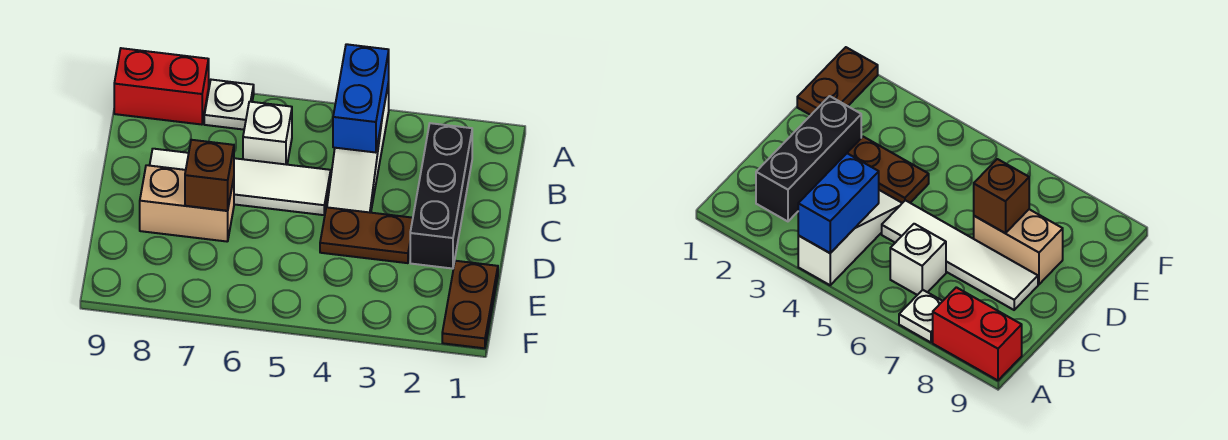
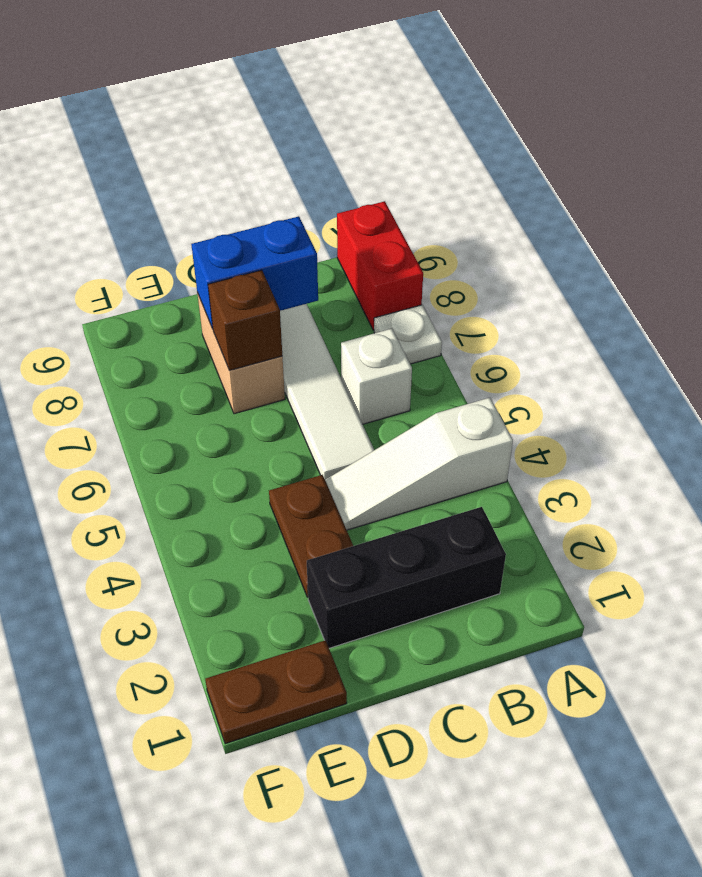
blue 1x2 brick [333,44,389,153] -> blue 1x2 brick moved to [191,216,318,329]

